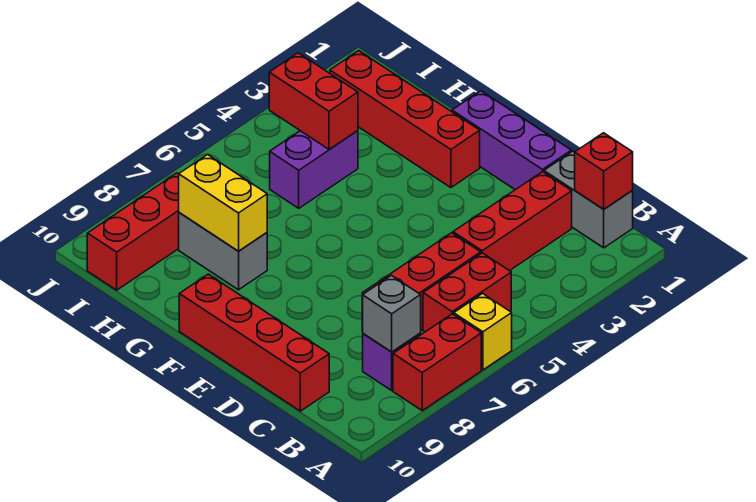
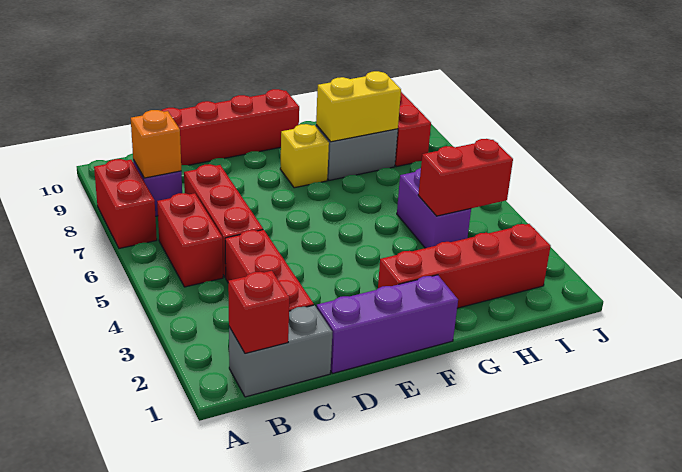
yellow 1x1 brick [454,293,512,370] -> yellow 1x1 brick moved to [280,124,329,188]
grey 1x1 brick [363,275,421,352] -> orange 1x1 brick [131,110,181,178]

